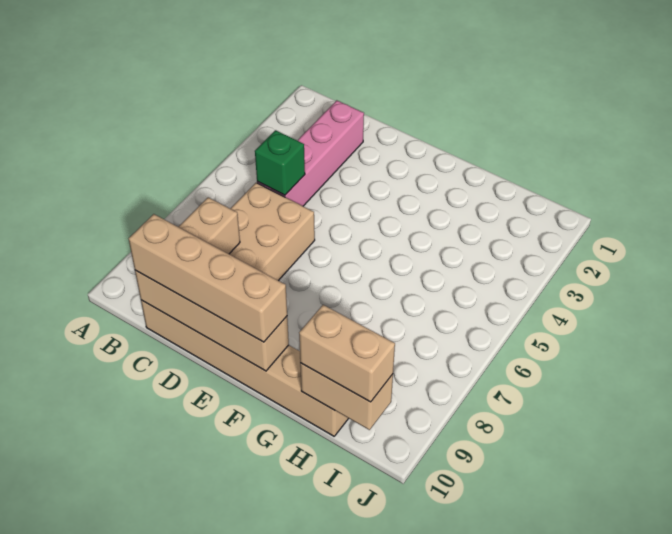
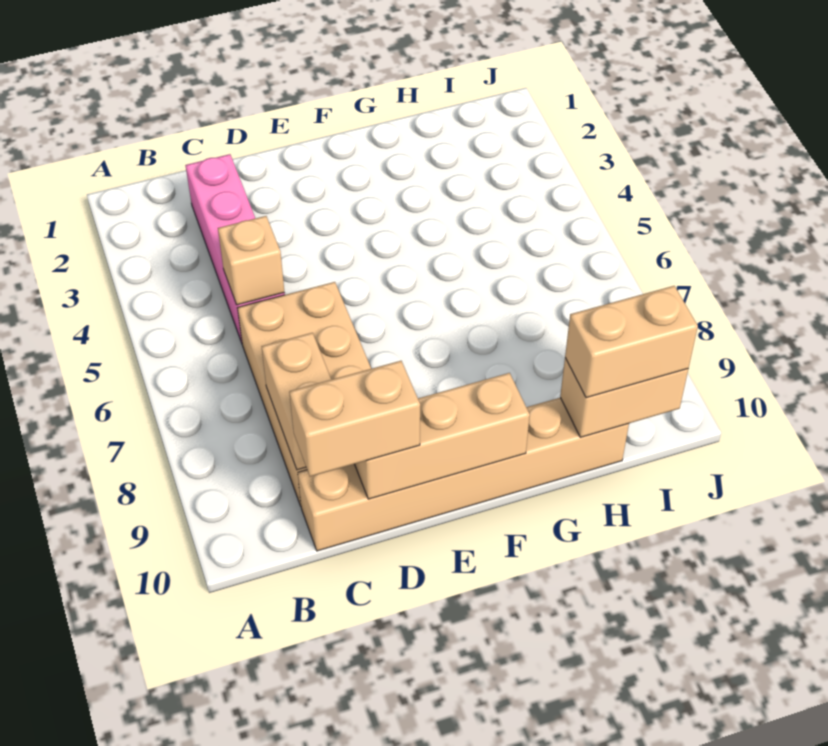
green 1x1 brick [255,130,305,195] -> tan 1x1 brick [218,216,285,305]
tan 1x4 brick [135,270,289,371] -> tan 1x3 brick [355,373,530,499]
tan 1x4 brick [129,214,287,342] -> tan 1x2 brick [289,361,420,477]

